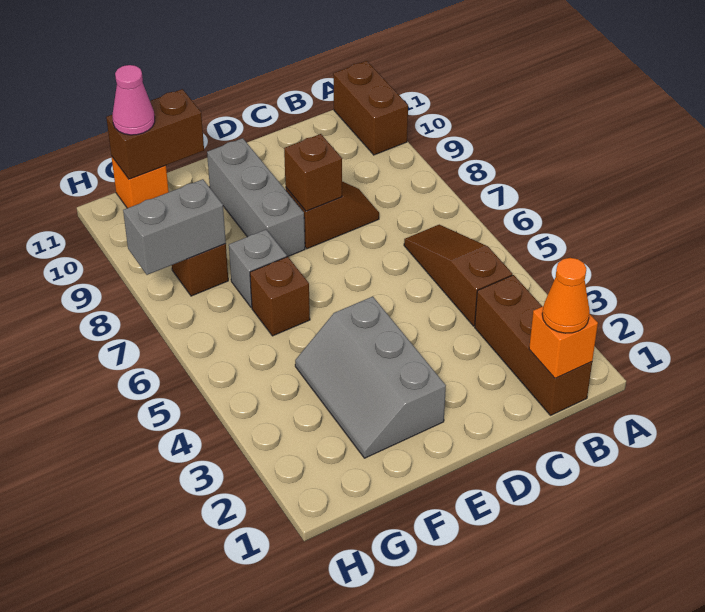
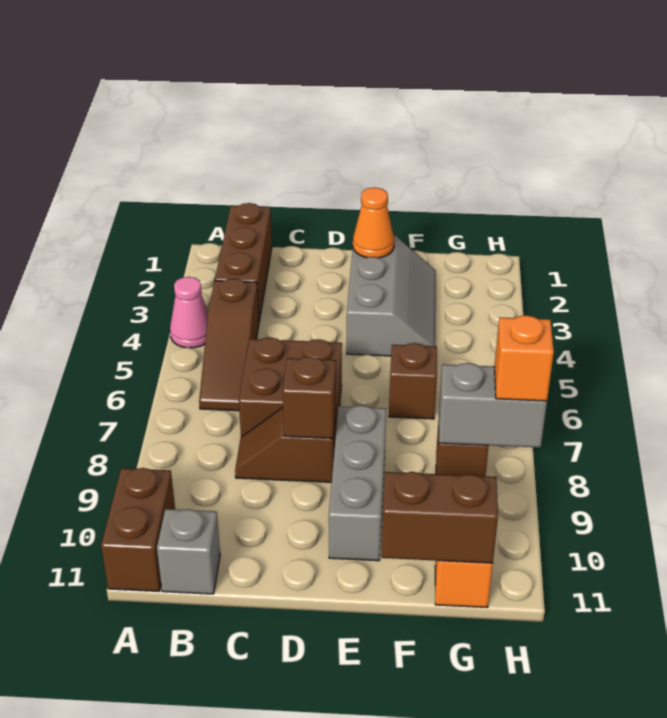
orange 1x1 brick [529,306,598,378] -> orange 1x1 brick moved to [494,315,554,401]
orange 1x1 cone [542,258,590,333] -> orange 1x1 cone moved to [353,188,394,258]
none -> brown 2x2 brick [239,337,342,437]
grey 1x1 brick [229,230,287,308] -> grey 1x1 brick moved to [157,509,220,594]
pink 1x1 cone [112,65,155,135] -> pink 1x1 cone moved to [170,277,208,348]

